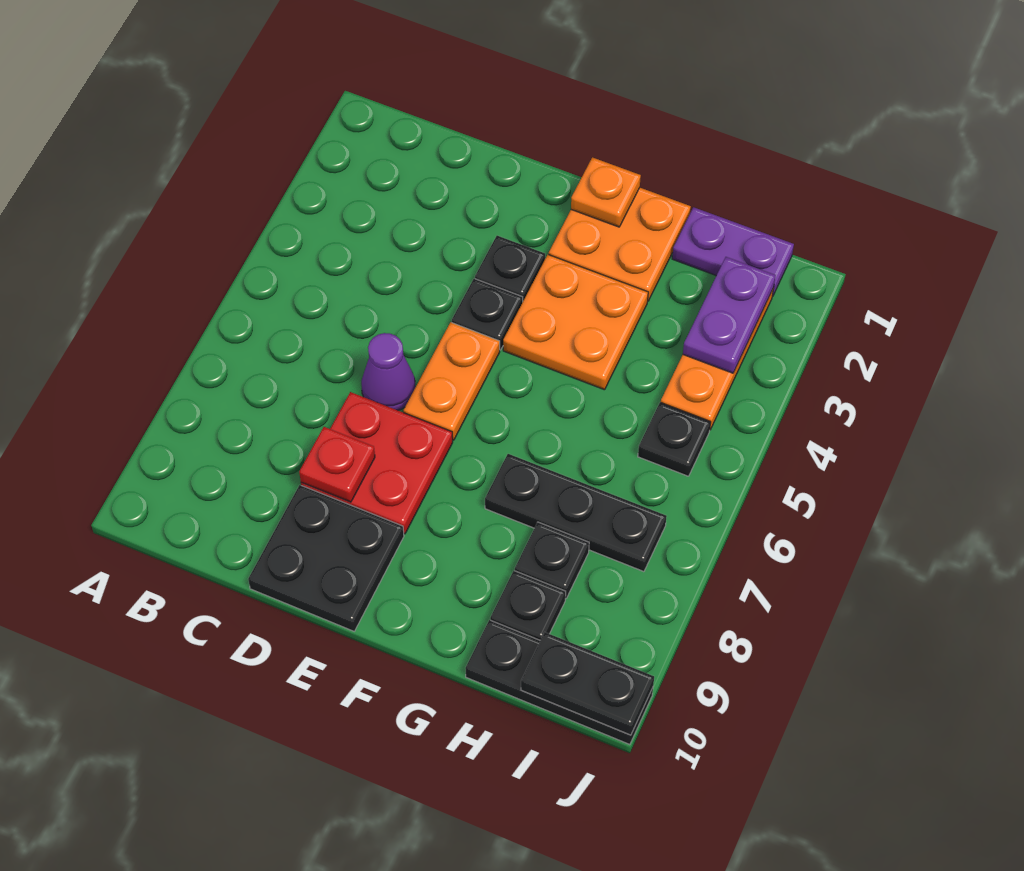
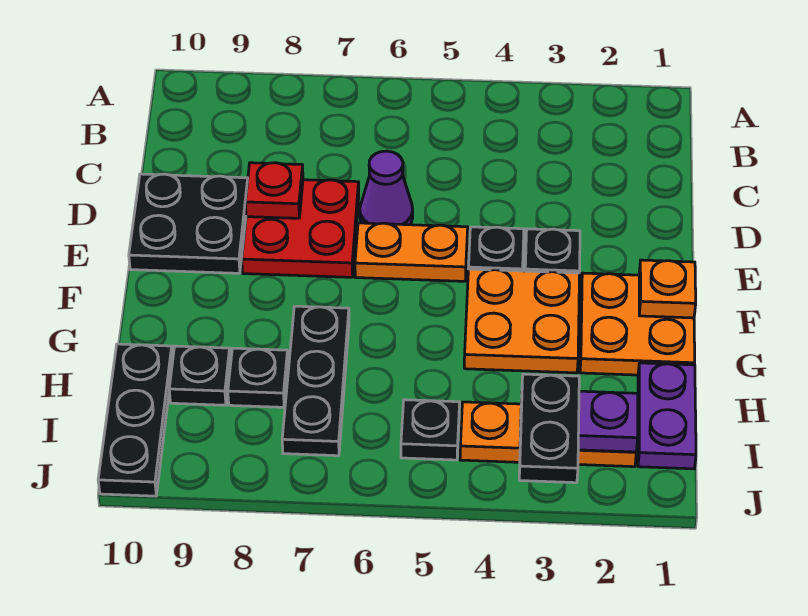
black 1x2 plate [521,632,654,735] -> black 1x2 plate moved to [519,374,579,483]

